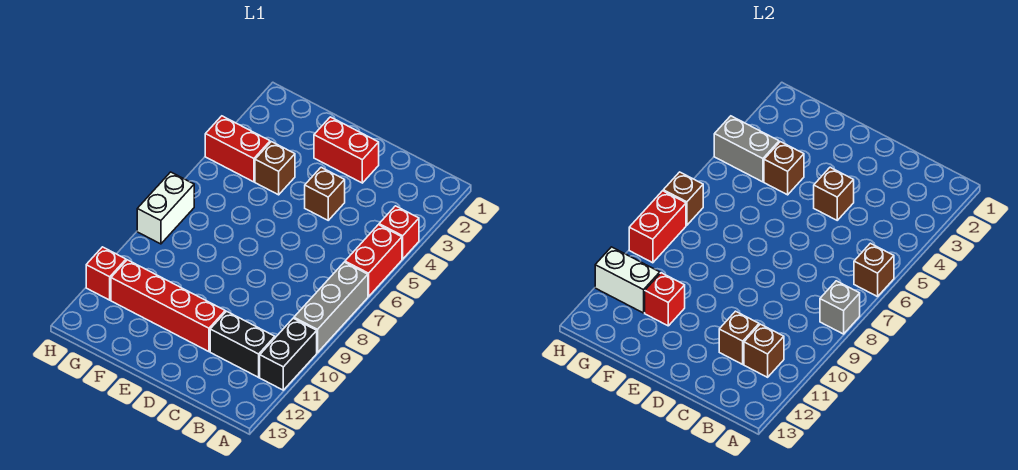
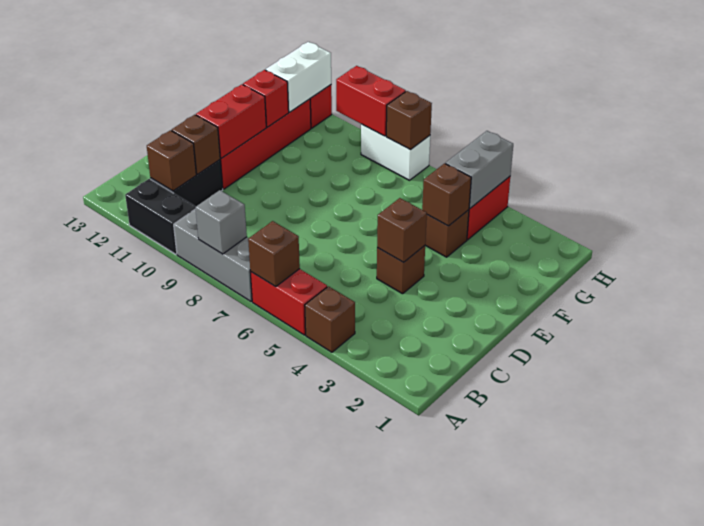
red 1x1 brick [379,206,419,259] -> brown 1x1 brick [305,286,355,352]
red 1x2 brick [314,117,379,183] -> red 1x2 brick moved to [196,84,266,158]

